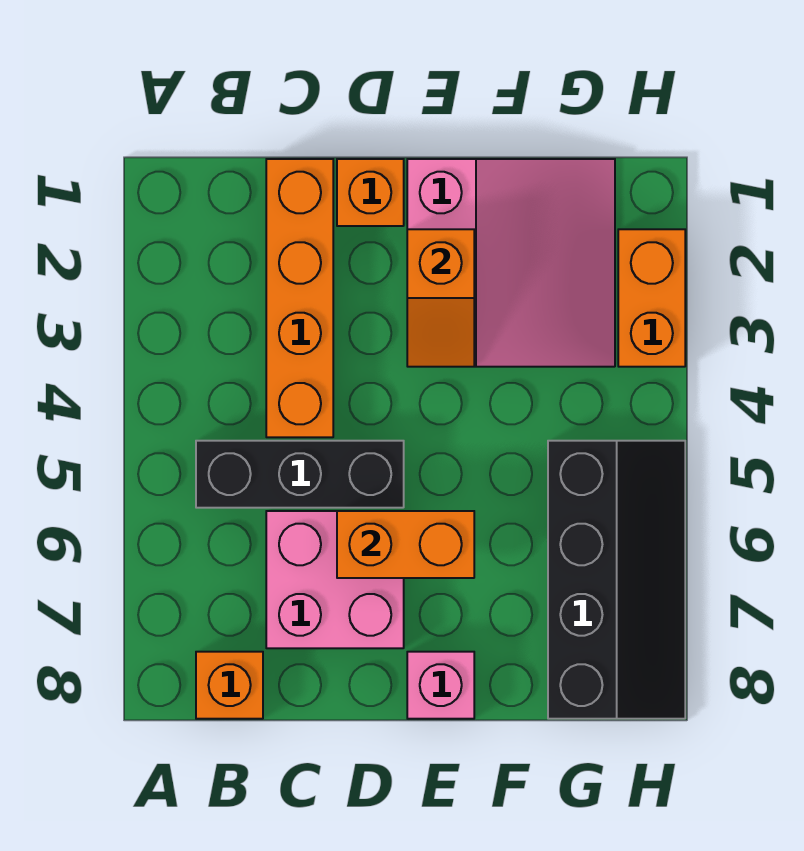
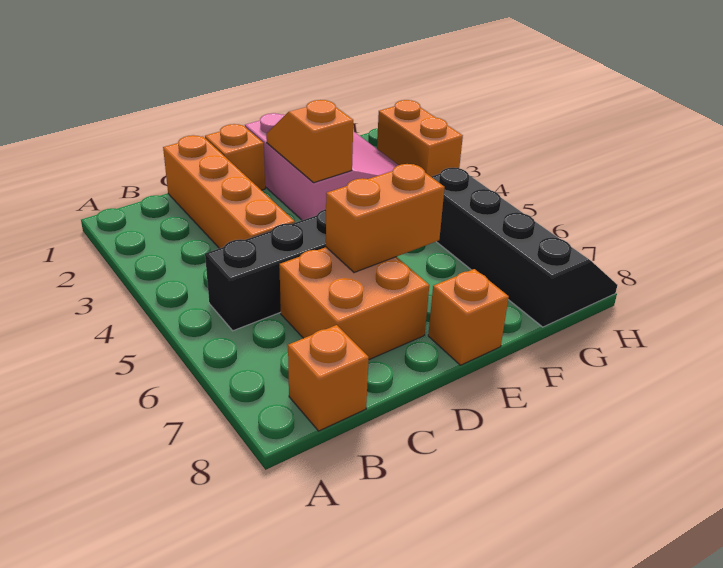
pink 2x2 brick [266,511,404,648] -> orange 2x2 brick [279,247,429,360]
orange 1x2 slope [407,229,474,367] -> orange 1x2 slope turned to [266,100,353,183]
pink 1x1 brick [407,652,474,719] -> orange 1x1 brick [428,269,509,365]

